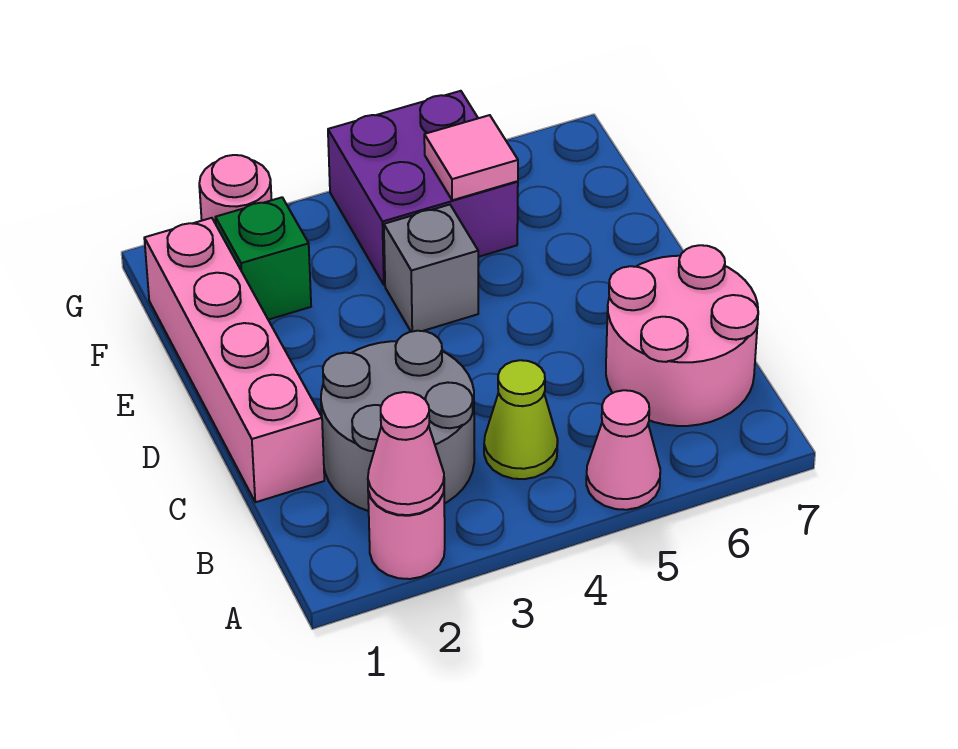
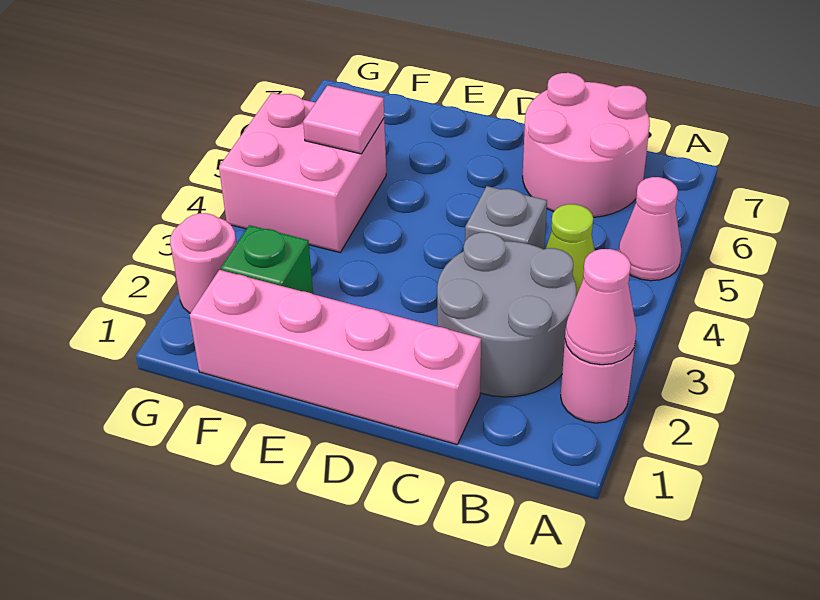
grey 1x1 brick [384,205,478,332] -> grey 1x1 brick moved to [465,186,547,249]
purple 2x2 brick [328,91,518,285] -> pink 2x2 brick [219,93,386,252]

